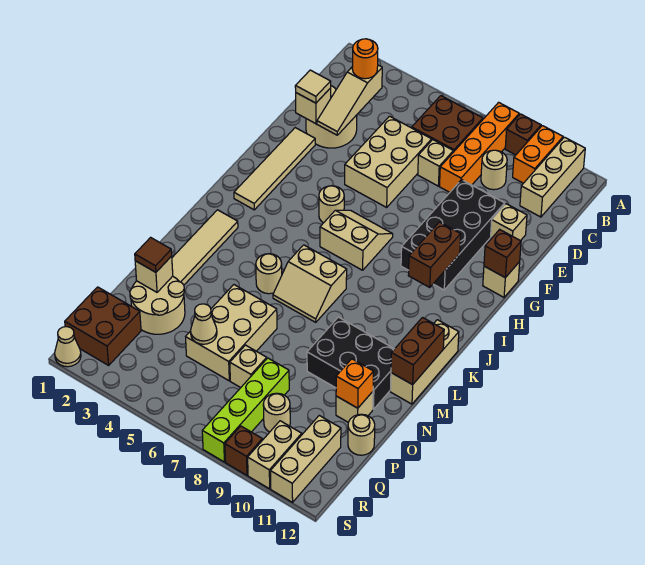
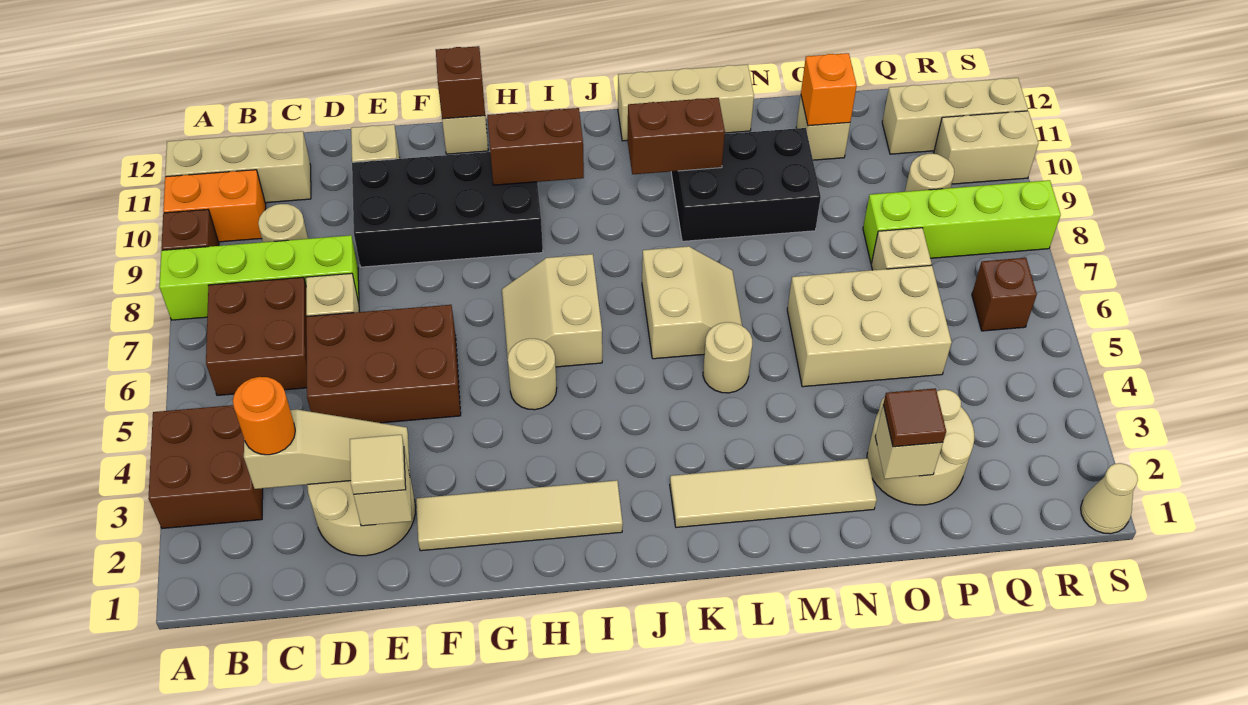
orange 1x4 brick [439,102,519,192] -> lime 1x4 brick [159,235,359,320]
tan 2x3 brick [345,116,432,207] -> brown 2x3 brick [306,305,461,423]
brown 1x2 brick [391,318,444,385] -> brown 1x2 brick moved to [628,98,725,174]
black 2x3 brick [307,317,394,409] -> black 2x3 brick turned to [671,128,821,241]
tan 1x1 cone [191,304,217,344] -> none
tan 1x1 round brick [348,414,375,455] -> none
brown 2x2 brick [65,287,141,365] -> brown 2x2 brick moved to [148,405,263,528]
brown 1x1 brick [225,426,262,475] -> brown 1x1 brick moved to [972,258,1037,331]

